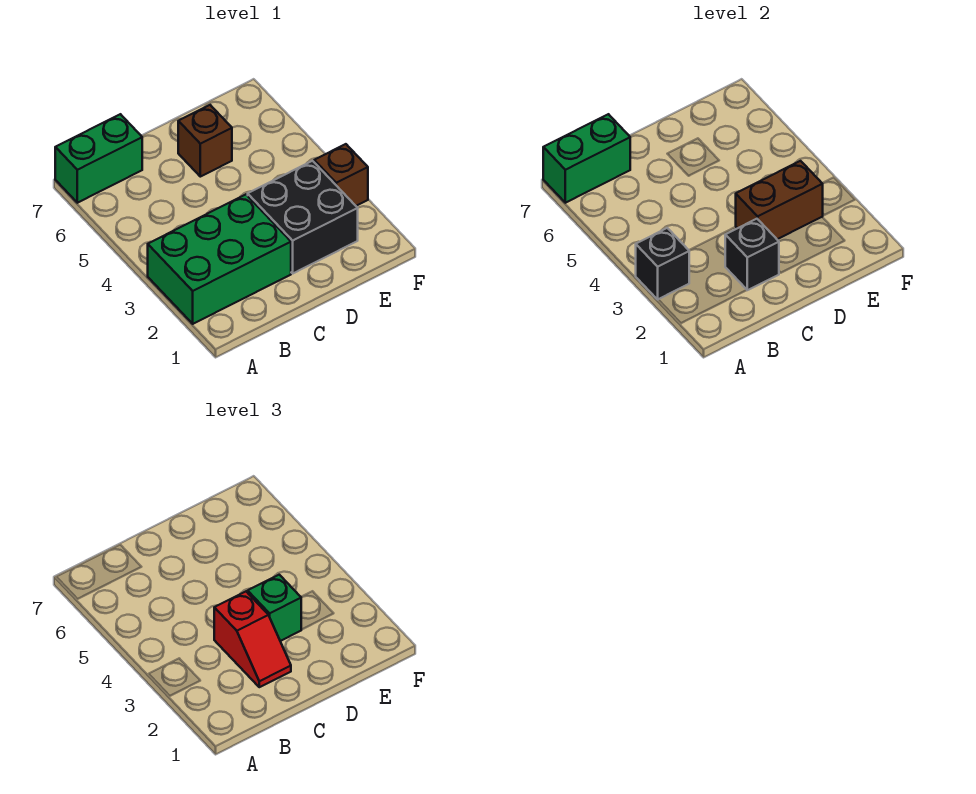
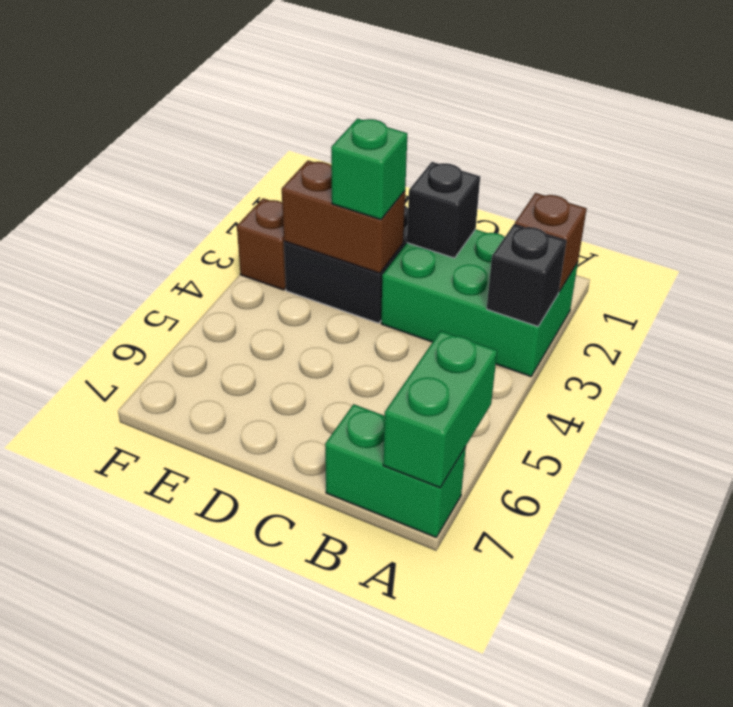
green 1x2 brick [543,114,630,203] -> green 1x2 brick turned to [383,331,497,488]
red 1x2 slope [214,592,291,687] -> none
brown 1x1 brick [178,105,232,177] -> brown 1x1 brick moved to [515,193,587,292]

